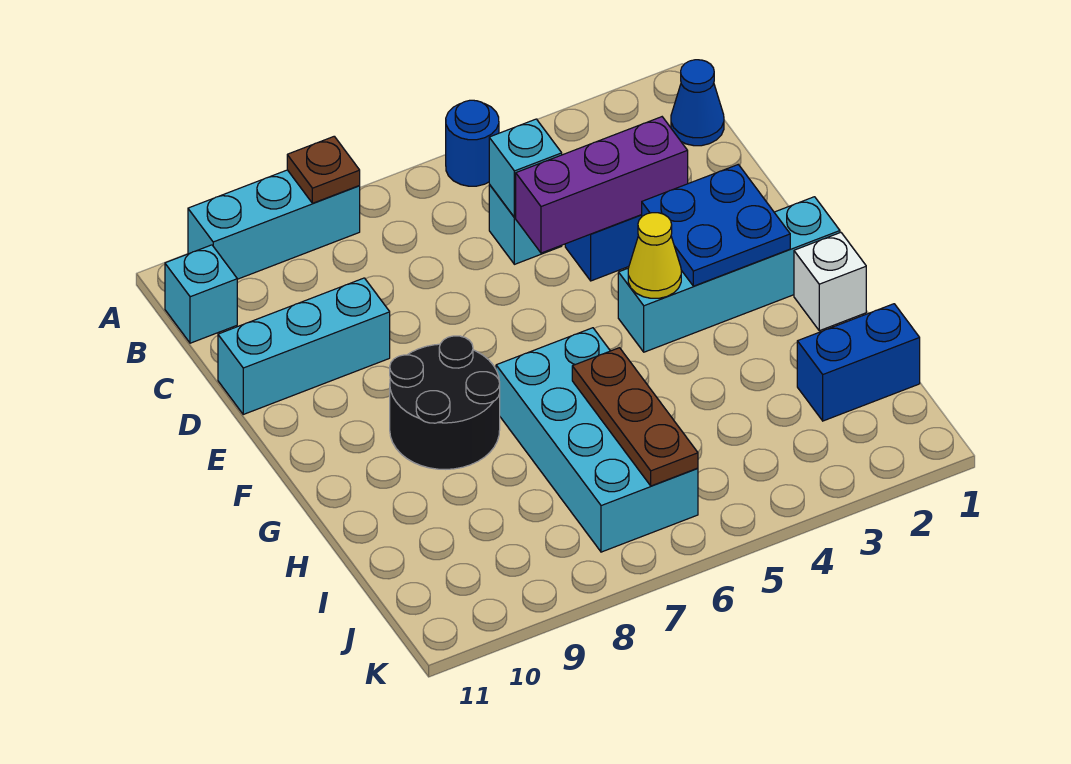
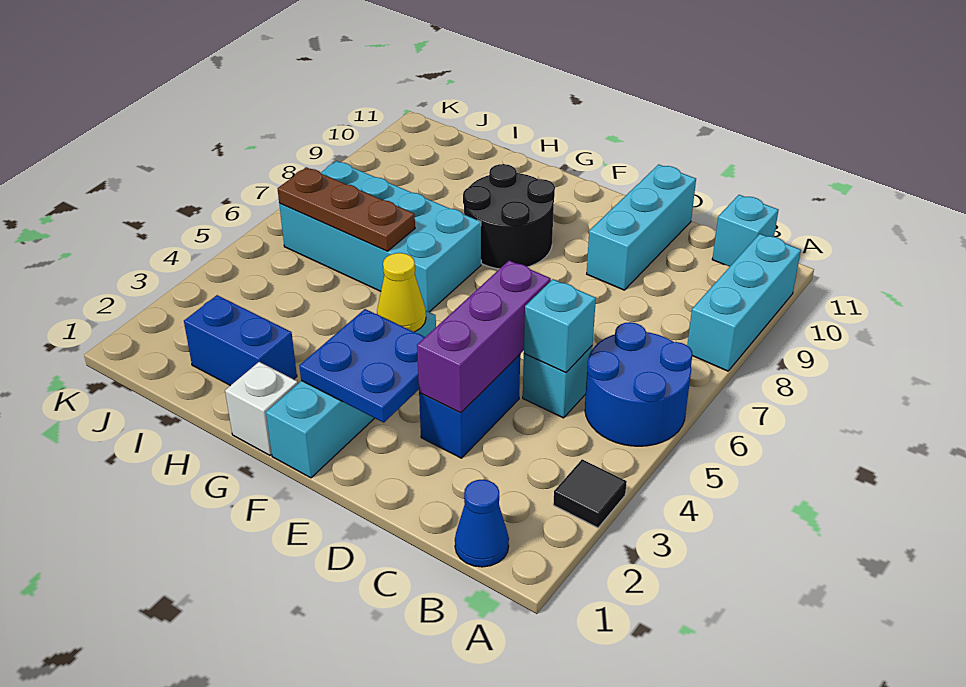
none -> black 1x1 tile [553,459,627,528]
blue 1x1 round brick [446,100,499,186] -> blue 2x2 round brick [585,322,692,446]
brown 1x1 plate [287,136,360,203] -> none
blue 1x2 brick [797,304,920,421] -> blue 1x2 brick turned to [184,295,297,386]

